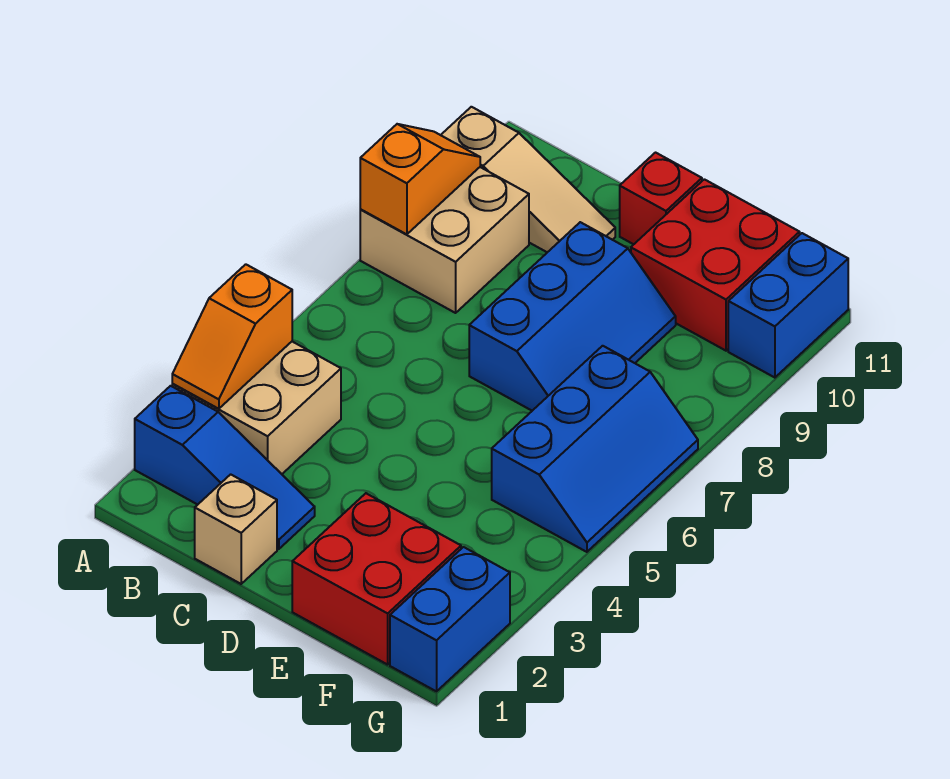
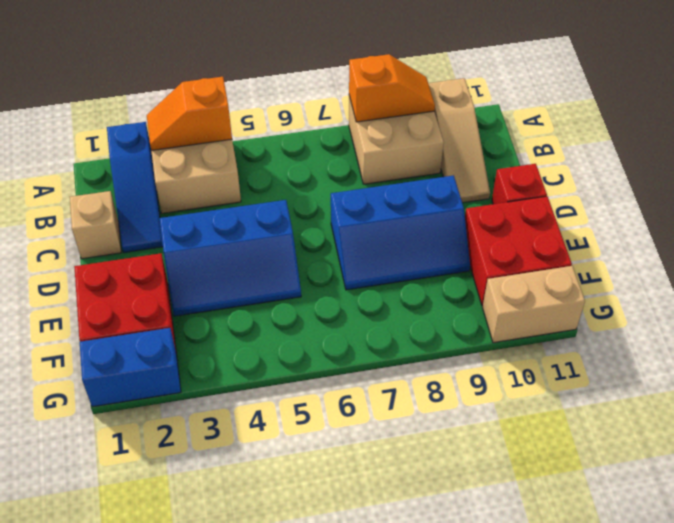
blue 2x3 slope [492,346,698,552] -> blue 2x3 slope moved to [160,200,301,316]
blue 1x2 brick [728,233,848,378] -> tan 1x2 brick [482,266,585,343]

